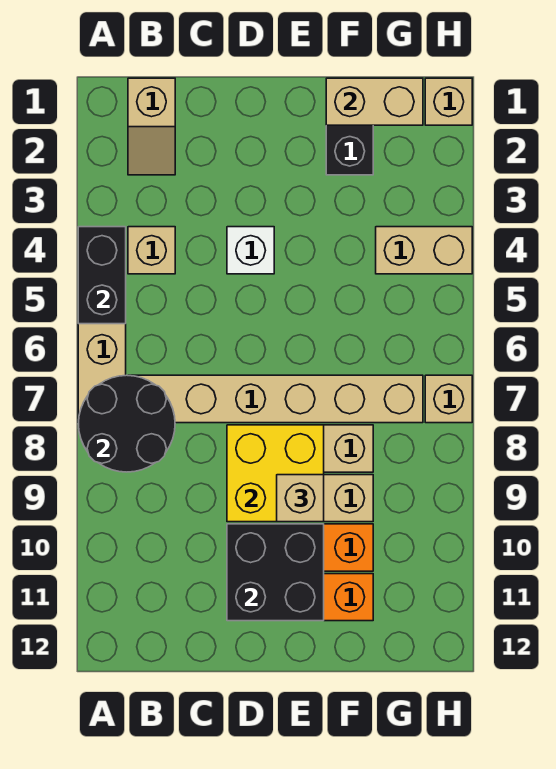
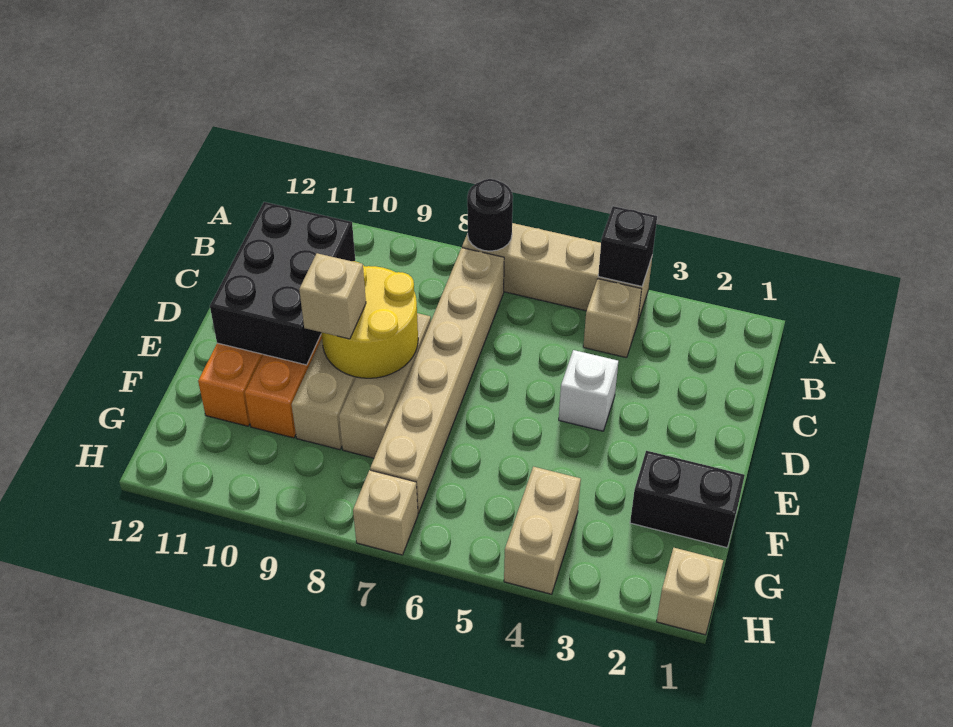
black 1x2 brick [78,227,126,324] -> black 1x1 brick [598,206,657,286]
black 2x2 round brick [78,375,175,472] -> black 1x1 round brick [467,179,513,251]
tan 1x2 slope [128,78,175,175] -> none
yellow 2x2 brick [227,425,324,522] -> yellow 2x2 round brick [321,261,418,378]
black 2x2 brick [227,524,324,621] -> black 2x3 brick [210,202,355,365]
tan 1x2 brick [326,78,423,125] -> none

